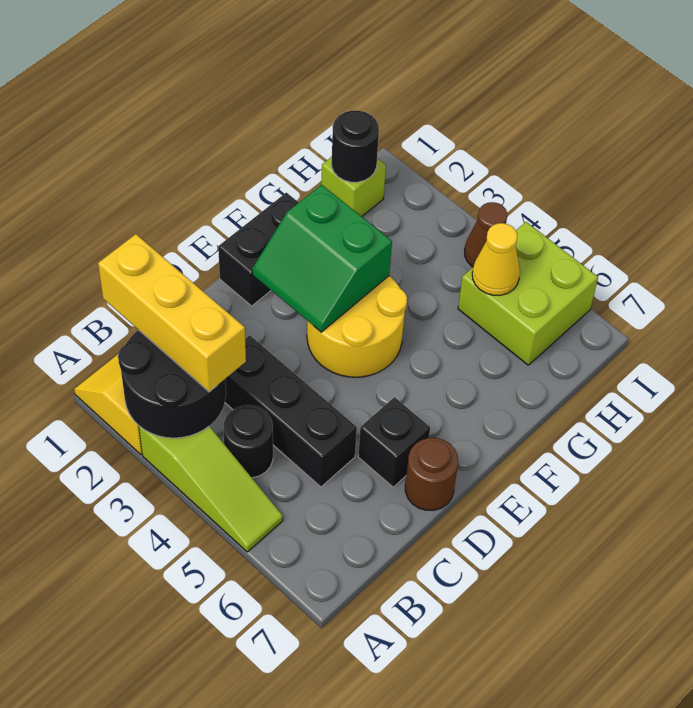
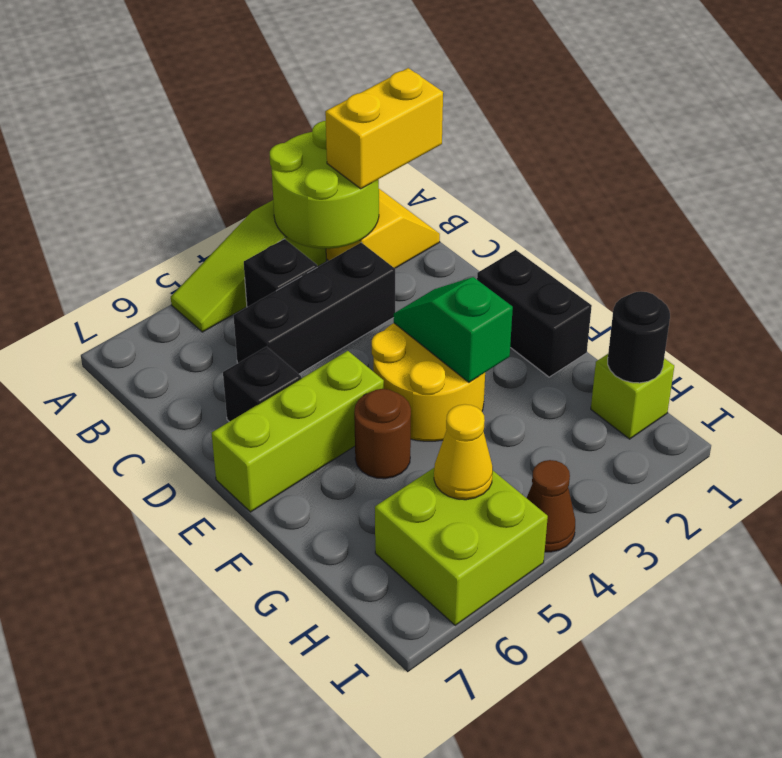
black 2x2 round brick [118,330,226,438] -> lime 2x2 round brick [270,121,379,249]
yellow 1x3 brick [98,234,246,392] -> yellow 1x2 brick [325,68,443,189]
black 1x1 round brick [223,405,273,478] -> black 1x1 brick [244,239,317,307]
brown 1x1 round brick [405,438,458,510] -> brown 1x1 round brick moved to [354,389,411,479]
green 2x2 slope [252,185,392,332] -> green 1x2 slope [394,277,513,382]
none -> lime 1x3 brick [212,351,384,512]

